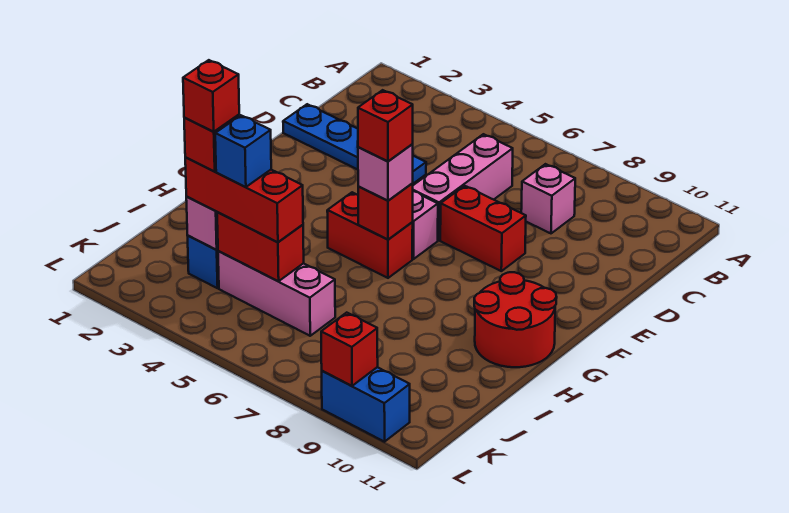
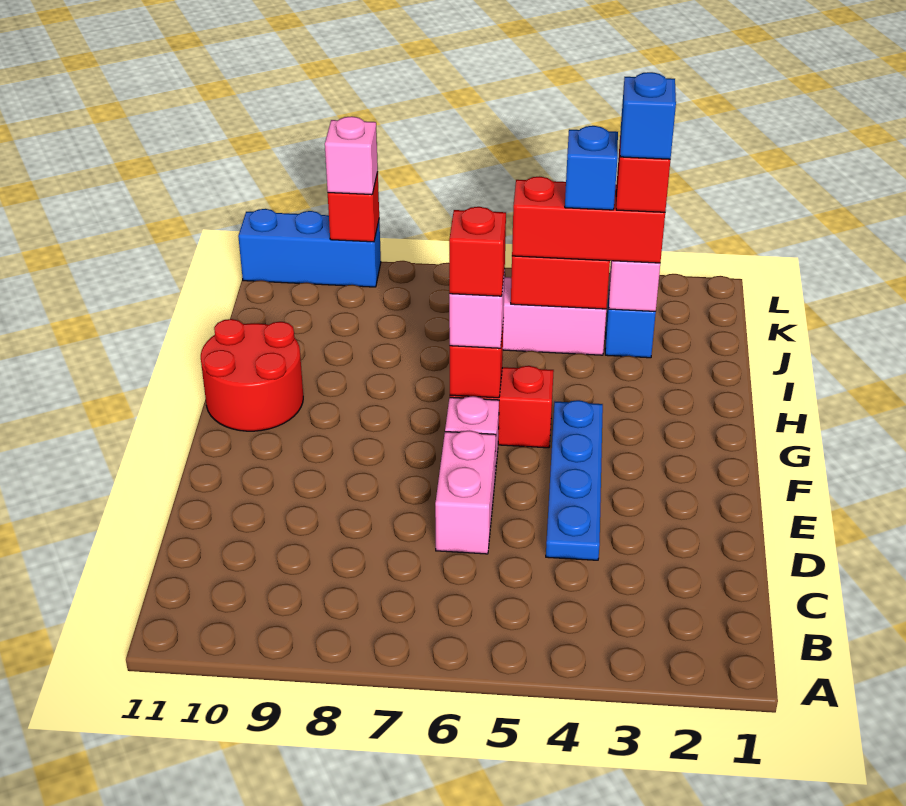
pink 1x3 brick [413,134,513,240] -> pink 1x2 brick [435,430,496,554]
pink 1x1 brick [521,164,575,233] -> pink 1x1 brick moved to [325,116,378,195]
blue 1x4 plate [283,104,426,184] -> blue 1x4 plate turned to [546,400,603,560]
red 1x2 brick [440,186,526,271] -> none
red 1x1 brick [183,60,239,132] -> blue 1x1 brick [620,72,676,159]
blue 1x2 brick [322,367,410,442] -> blue 1x3 brick [238,209,381,287]

